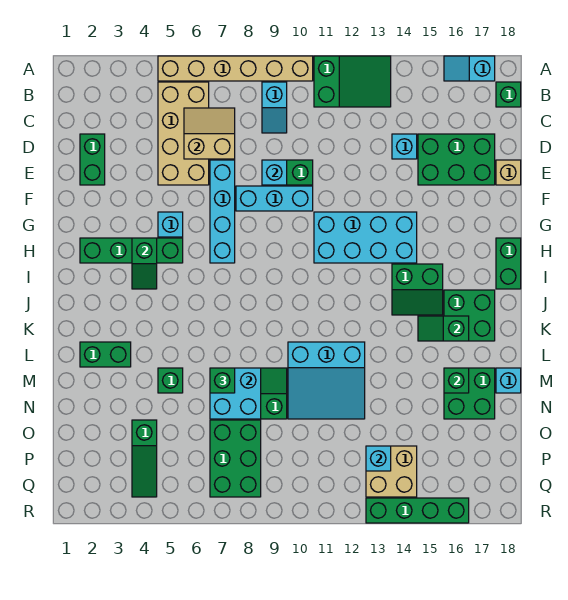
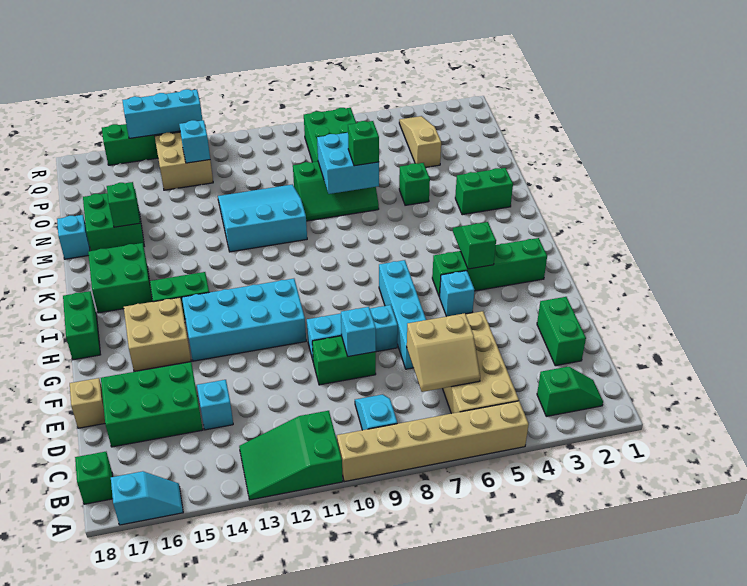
none -> tan 2x2 brick [124,297,191,372]
green 1x2 slope [418,316,469,341] -> green 1x2 slope moved to [537,367,603,416]
green 1x3 slope [132,420,157,497] -> tan 1x3 slope [399,116,441,167]
none -> cyan 1x3 brick [122,89,202,138]

